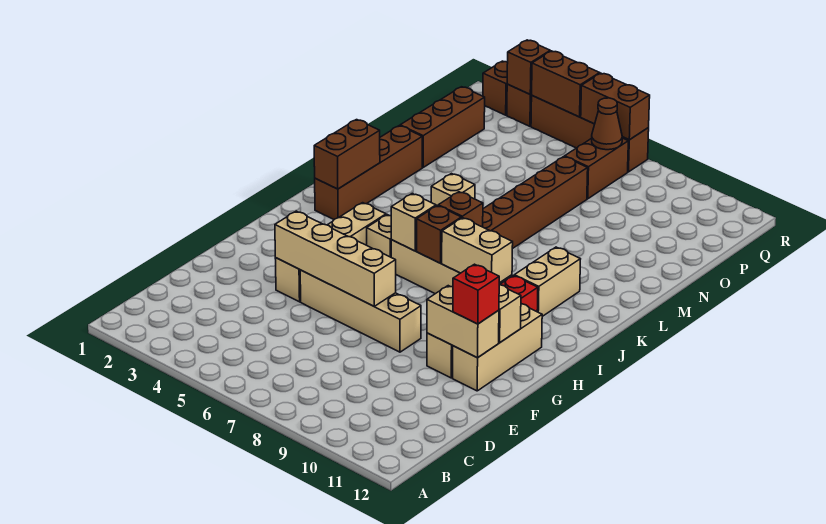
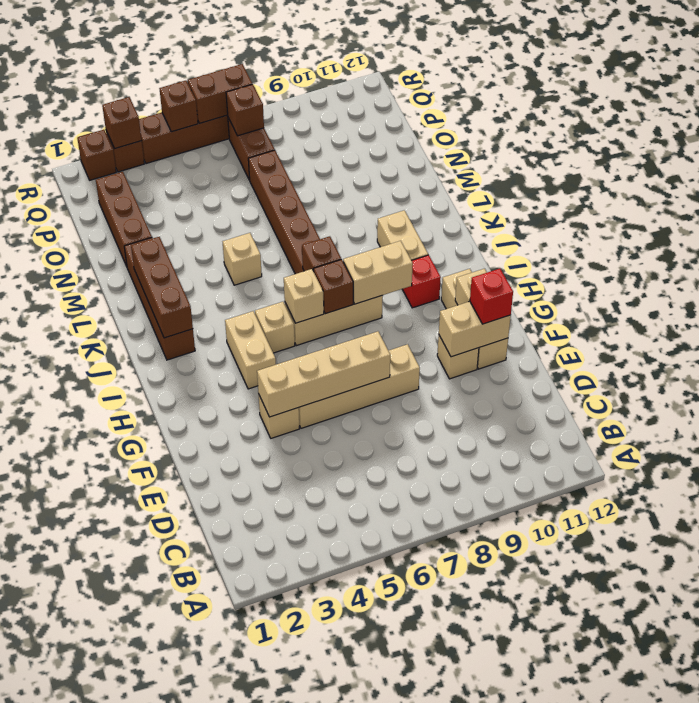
brown 1x2 brick [314,120,380,189] -> brown 1x3 brick [131,237,193,338]
brown 1x1 cone [592,98,622,150] -> brown 1x1 brick [226,84,264,136]
brown 1x2 brick [532,51,600,117] -> brown 1x1 brick [159,81,198,132]

